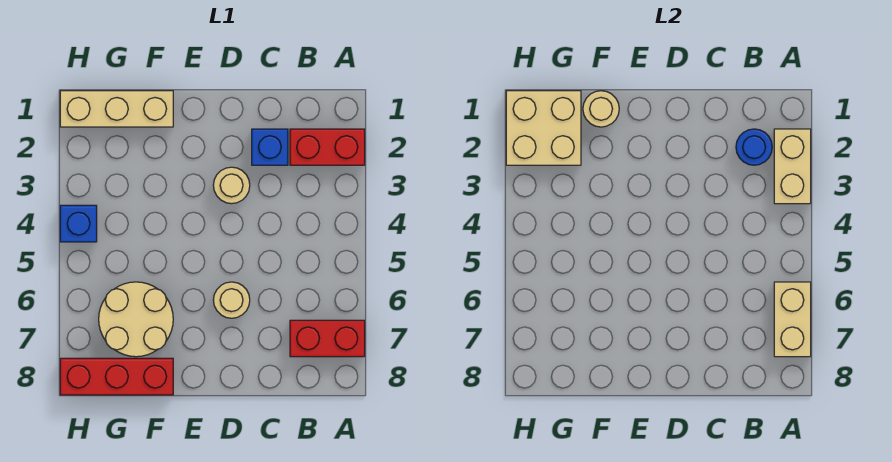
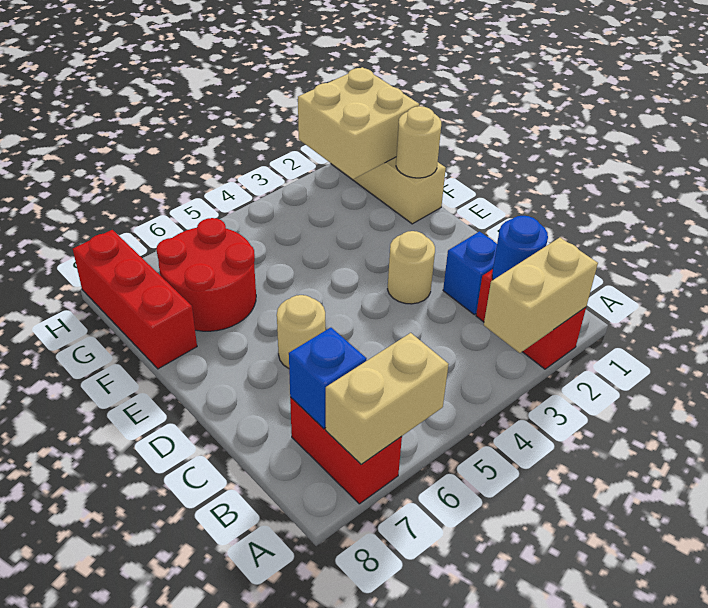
tan 2x2 round brick [99,282,173,357] -> red 2x2 round brick [156,218,256,331]
blue 1x1 brick [60,205,97,242] -> blue 1x1 brick moved to [289,328,367,429]

